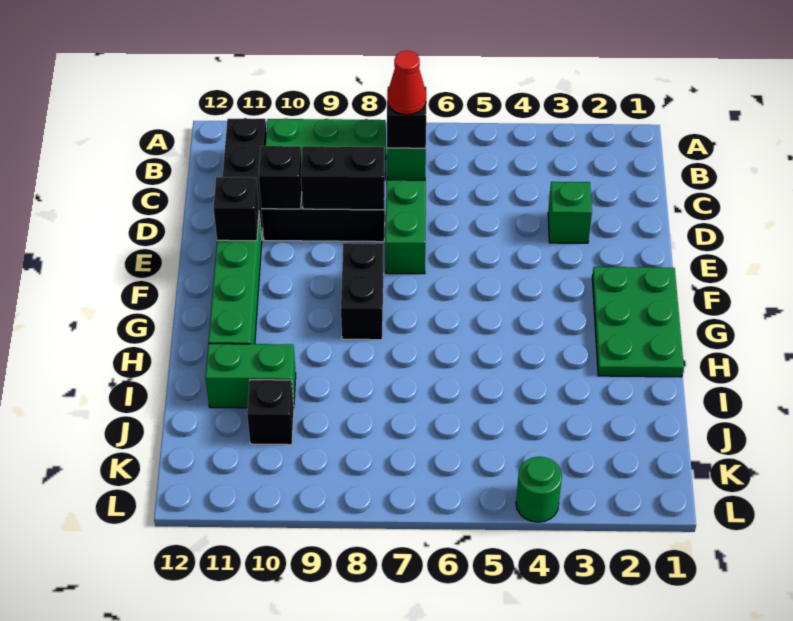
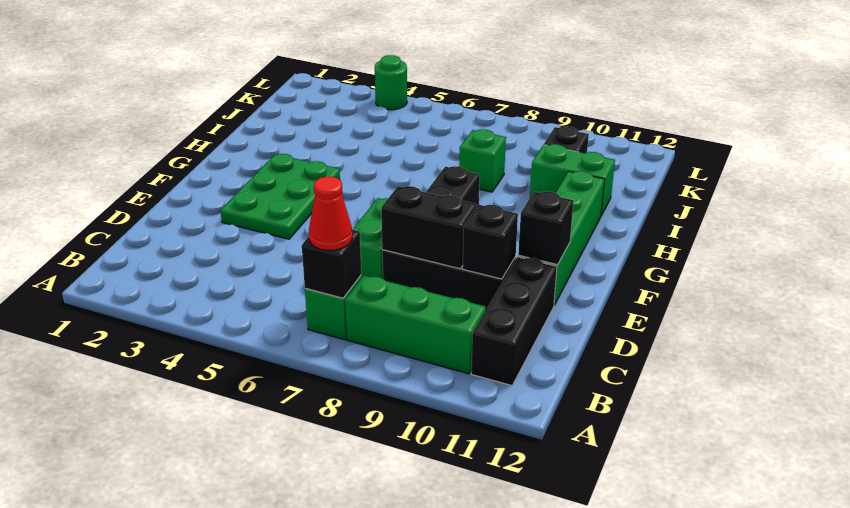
green 1x1 brick [548,182,592,243] -> green 1x1 brick moved to [459,129,506,192]
green 2x3 plate [592,267,684,377] -> green 2x3 plate moved to [220,154,340,239]

